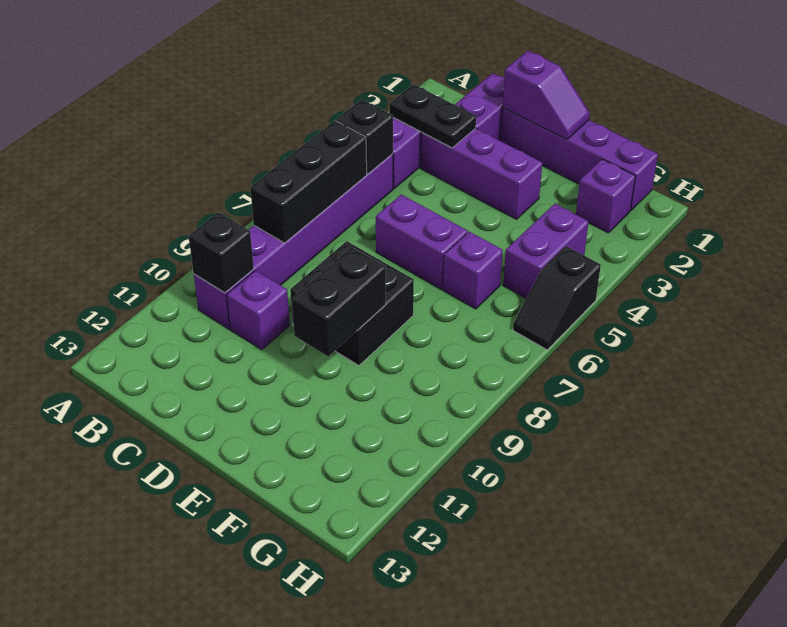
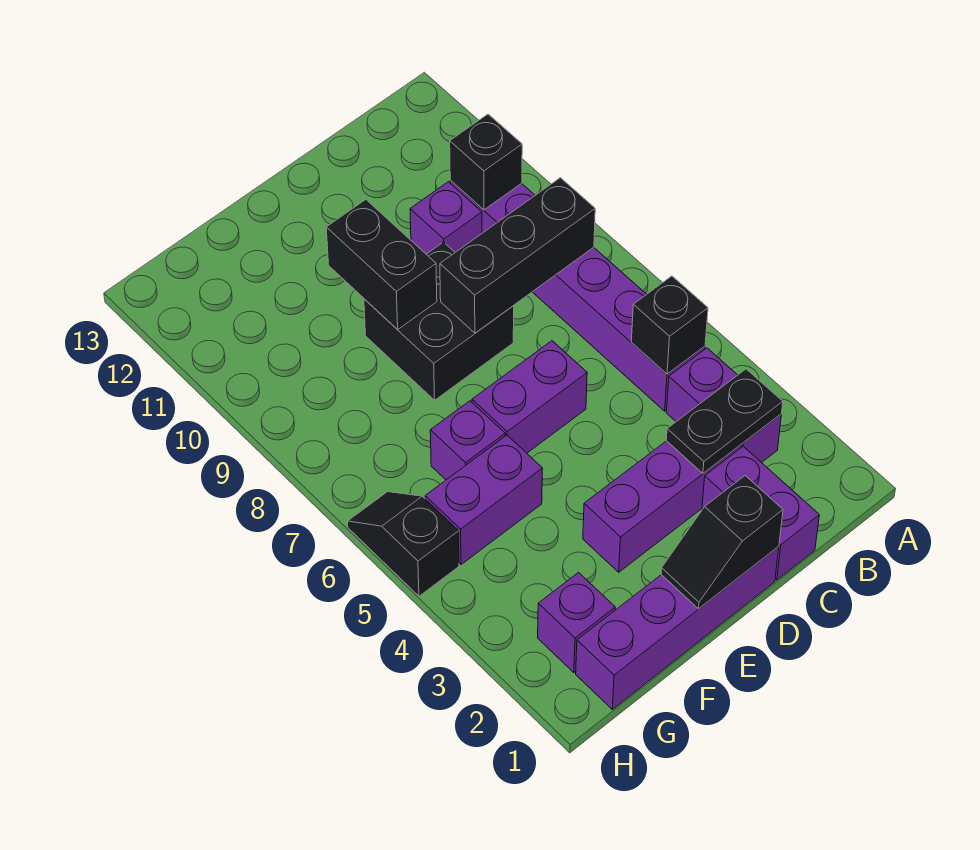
black 1x3 brick [250,121,367,243] -> black 1x3 brick turned to [440,178,595,333]
purple 1x2 slope [502,51,590,139] -> black 1x2 slope [661,476,783,609]
purple 1x2 brick [503,204,589,298] -> purple 1x2 brick turned to [425,435,543,565]

